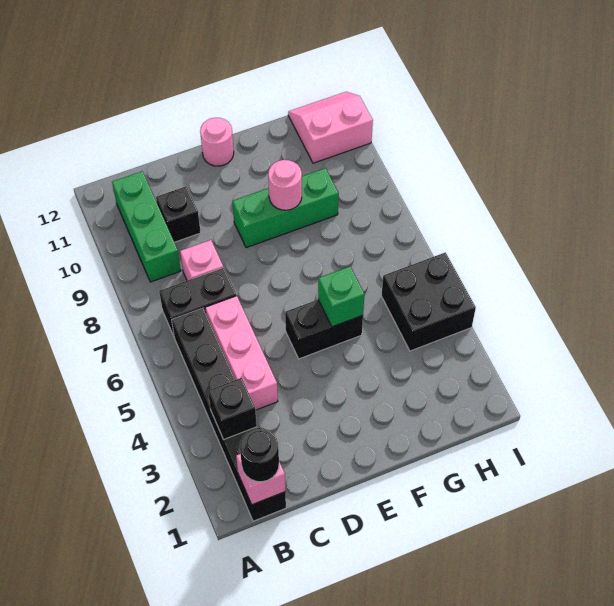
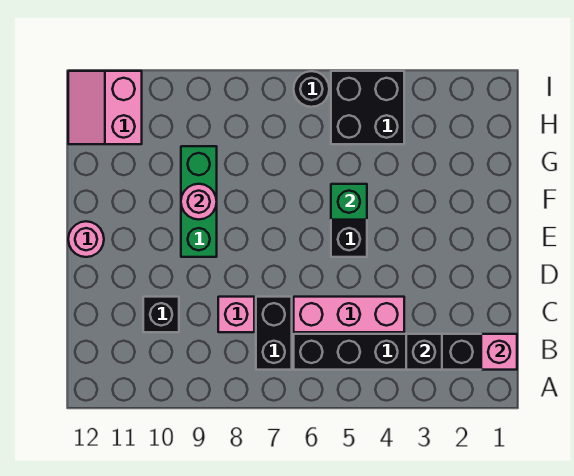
black 1x1 round brick [240,428,279,482] -> black 1x1 round brick moved to [294,71,329,107]
green 1x3 brick [112,171,181,282] -> none

